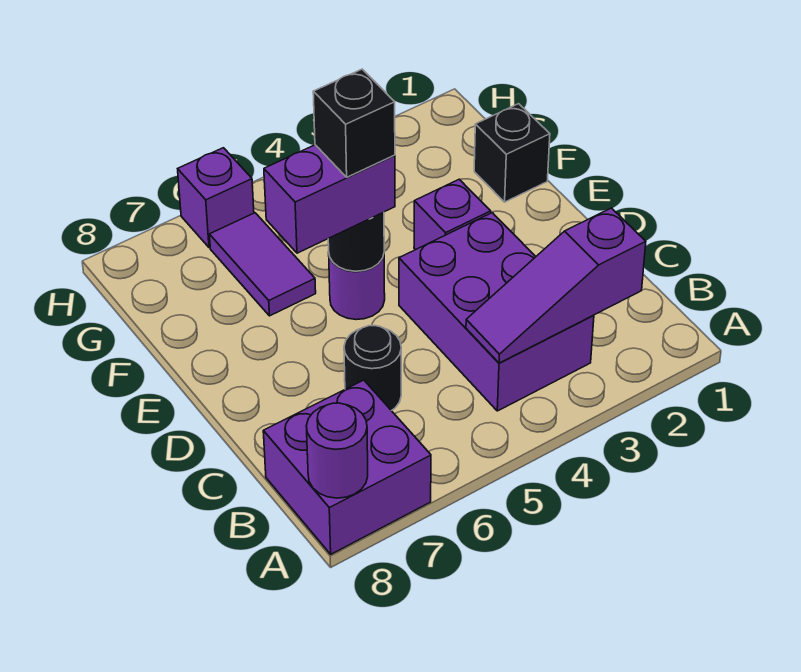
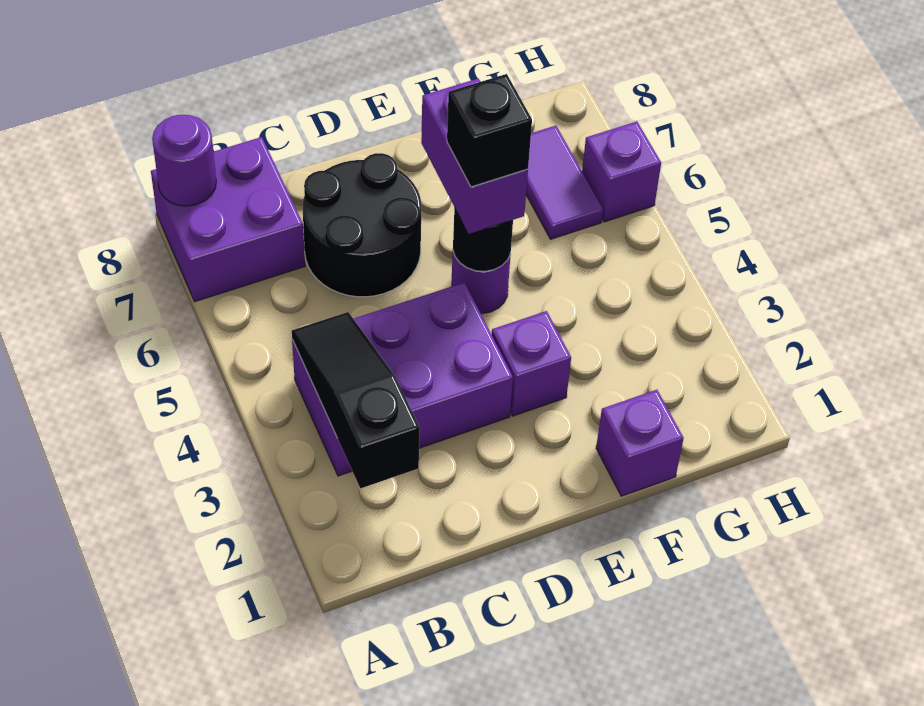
purple 1x3 slope [466,208,646,363] -> black 1x3 slope [292,312,420,488]
black 1x1 round brick [344,326,401,411] -> black 2x2 round brick [303,153,421,297]
black 1x1 brick [474,104,550,202] -> purple 1x1 brick [596,390,684,496]
purple 1x2 tile [209,213,316,316] -> purple 1x2 tile turned to [526,126,603,239]

